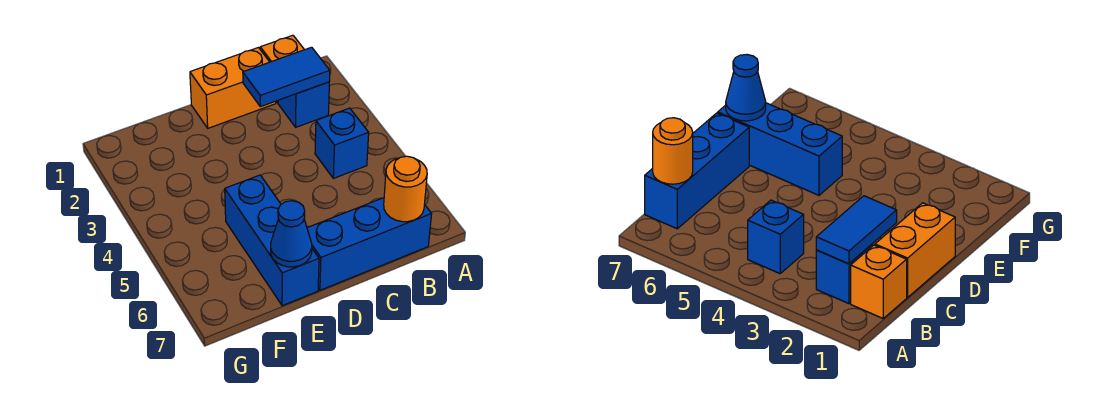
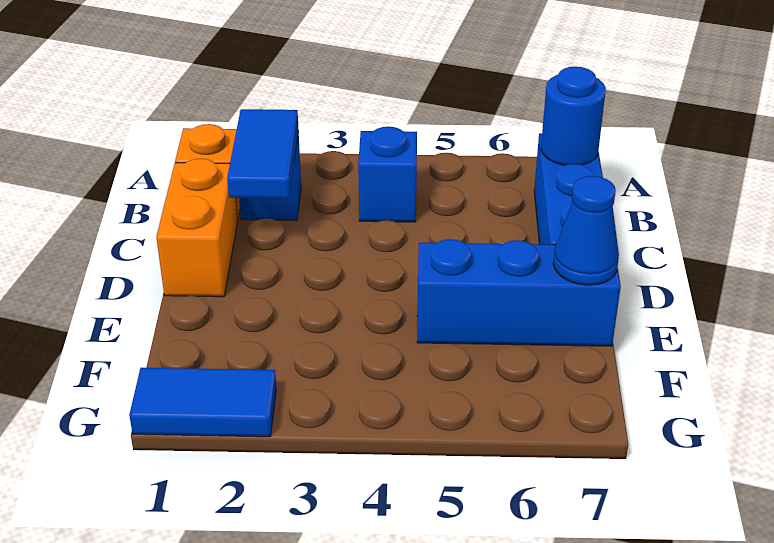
orange 1x1 round brick [384,156,427,222] -> blue 1x1 round brick [541,67,606,165]
none -> blue 1x2 tile [129,368,276,437]

